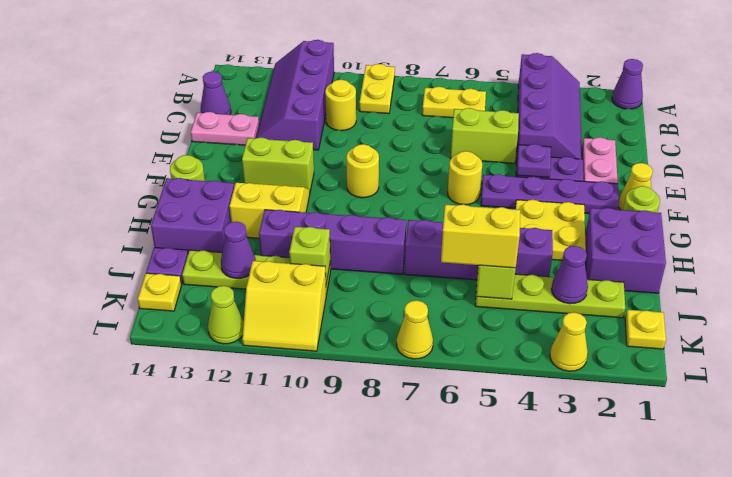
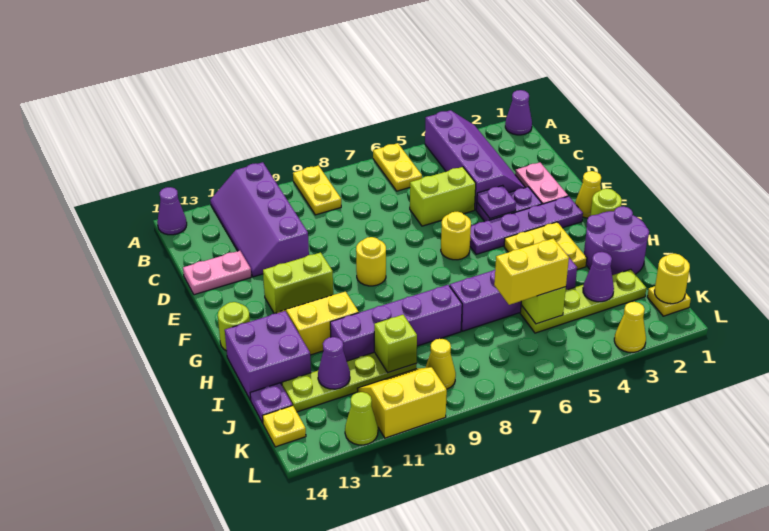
yellow 1x2 plate [422,87,486,118] -> yellow 1x2 plate turned to [373,143,422,191]
yellow 1x1 round brick [325,79,356,131] -> yellow 1x1 round brick moved to [654,254,690,304]
purple 1x1 cone [200,72,231,115] -> purple 1x1 cone moved to [157,187,187,235]
purple 2x2 brick [585,208,666,293] -> purple 2x2 round brick [584,206,649,275]
yellow 2x2 slope [242,261,326,351] -> yellow 2x2 slope turned to [357,367,447,438]
yellow 1x1 cone [397,300,433,359] -> yellow 1x1 cone moved to [426,339,456,389]

